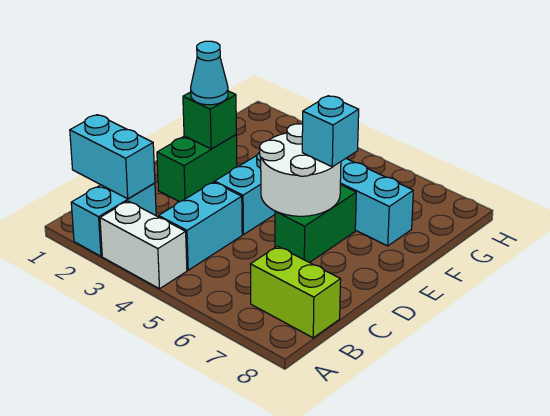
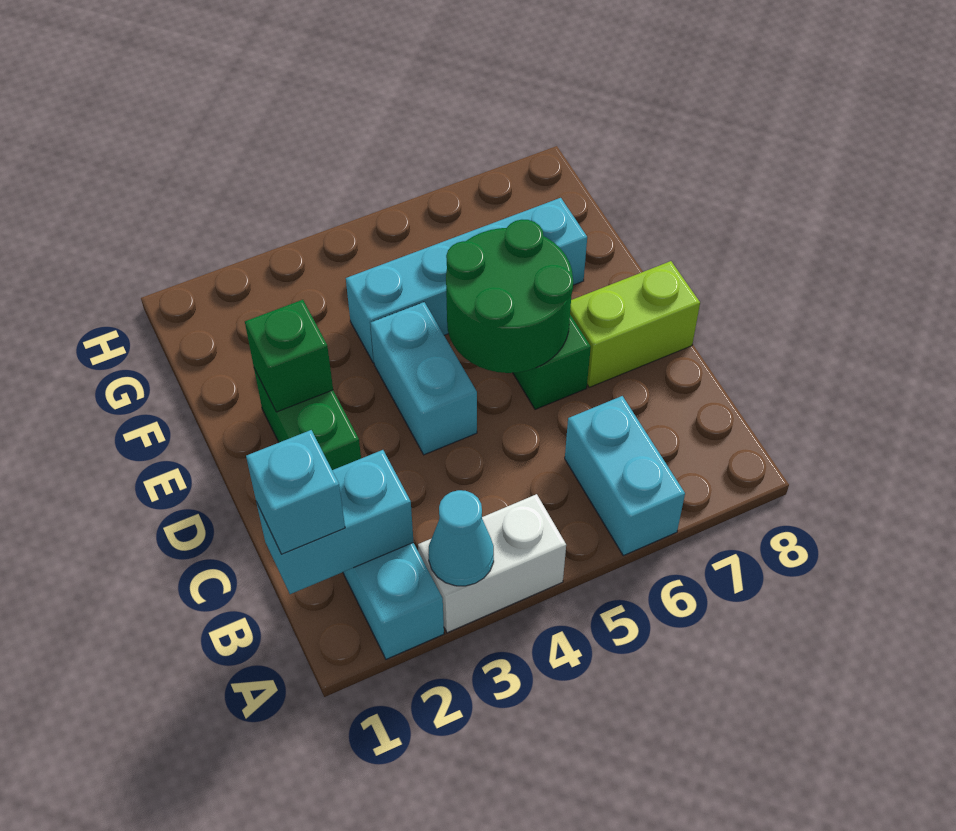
cyan 1x2 brick [159,182,242,270] -> cyan 1x2 brick moved to [565,396,685,556]
lime 1x2 brick [250,246,341,338] -> lime 1x2 brick moved to [570,261,700,387]
white 2x2 round brick [260,124,341,216] -> green 2x2 round brick [446,220,573,373]
cyan 1x1 cone [191,41,228,105] -> cyan 1x1 cone moved to [428,490,494,586]
cyan 1x1 brick [302,96,359,167] -> cyan 1x1 brick moved to [246,430,345,554]

